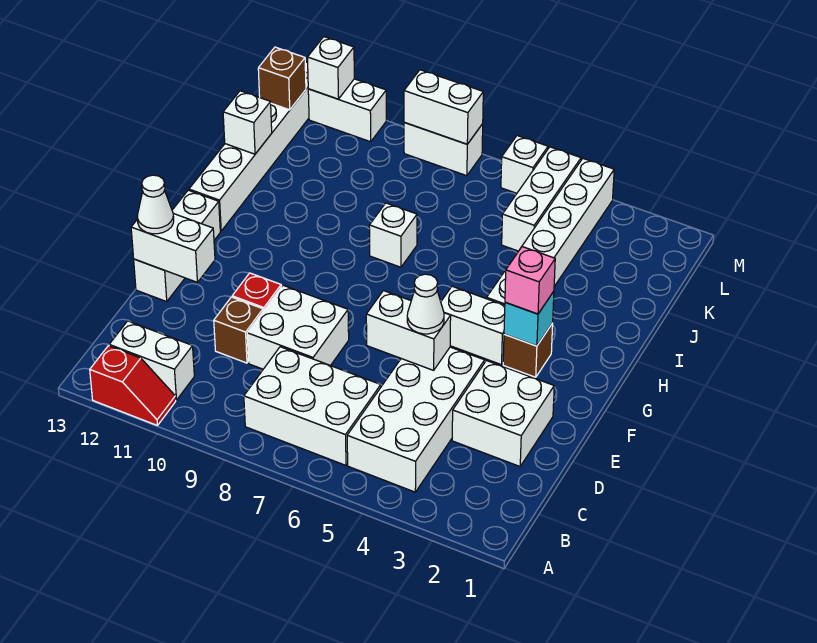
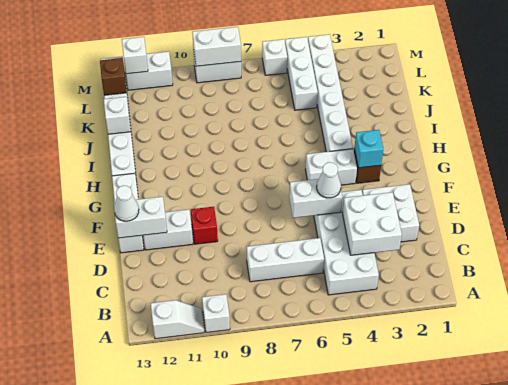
red 1x2 slope [90,346,176,426] -> white 1x2 slope [151,300,204,339]
white 2x3 brick [244,347,381,465] -> white 1x3 brick [247,238,324,282]
white 1x2 brick [109,321,194,400] -> white 1x2 brick moved to [143,209,193,250]
white 2x2 brick [247,285,349,369] -> white 2x2 brick moved to [342,192,402,255]
brown 1x1 brick [214,297,263,363] -> none
pink 1x1 brick [505,247,555,314] -> none
white 1x1 brick [369,203,417,267] -> white 1x1 brick moved to [202,294,230,333]

